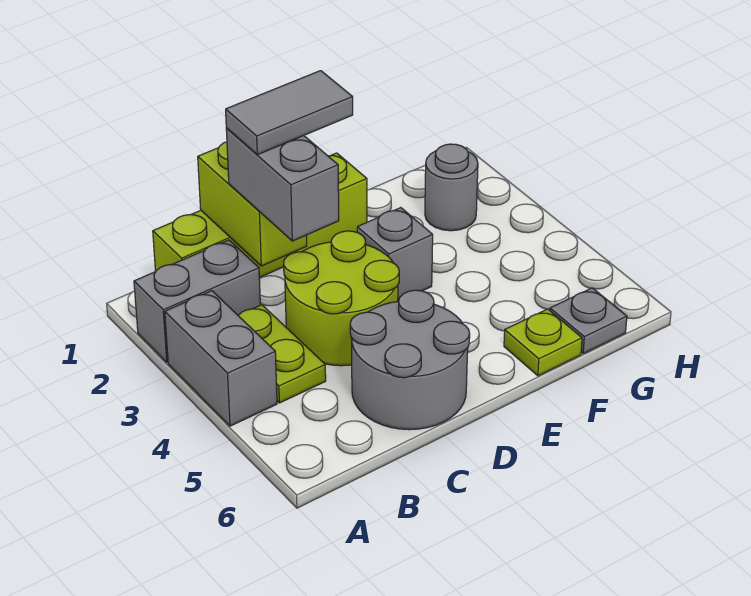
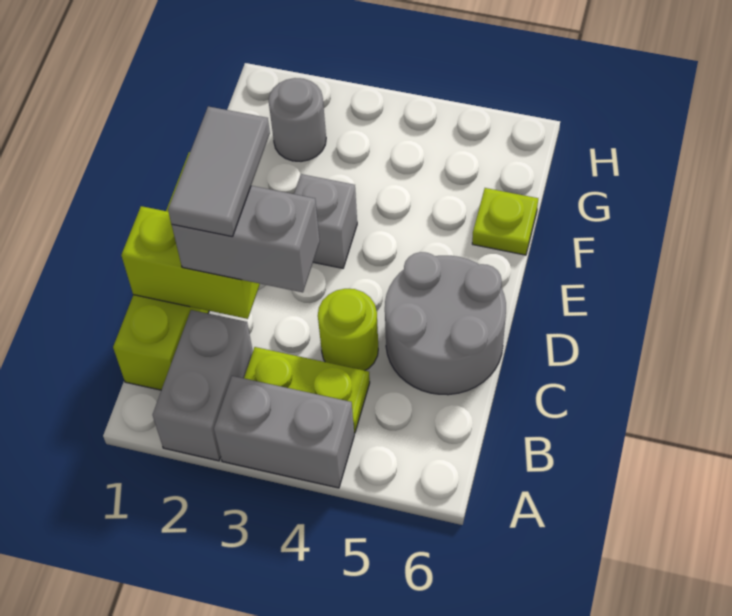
lime 2x2 round brick [284,231,399,366] -> lime 1x1 round brick [318,289,378,370]
grey 1x1 plate [550,288,627,353] -> none

